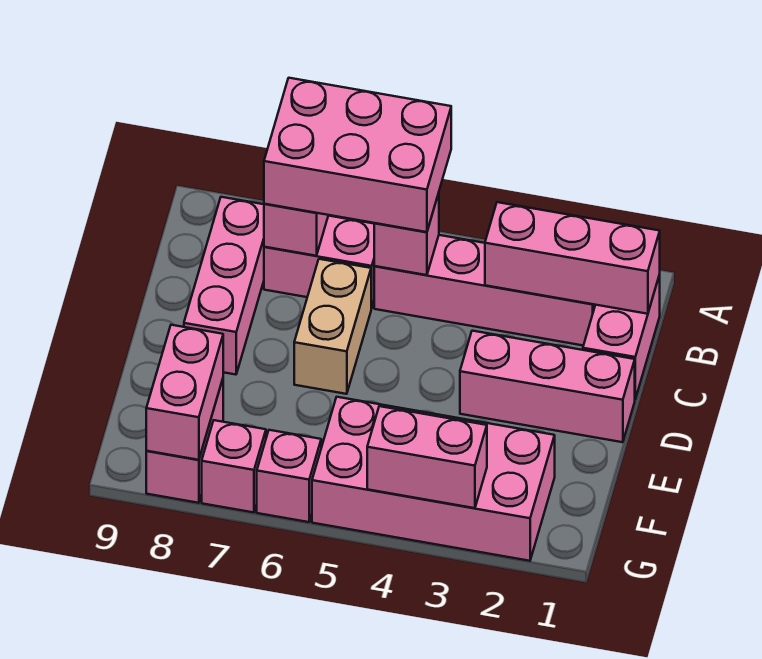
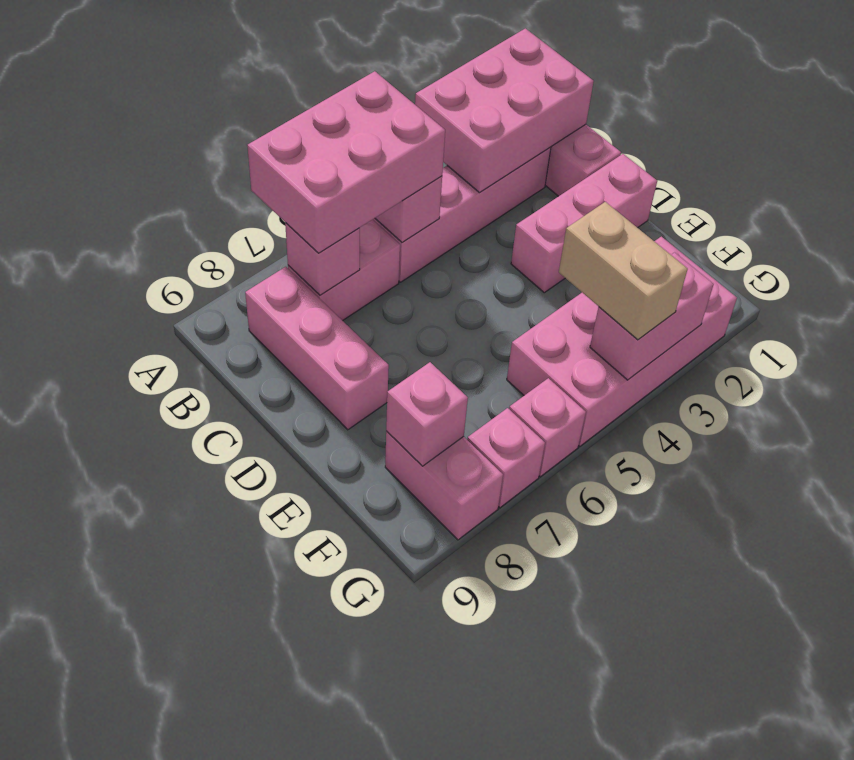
pink 1x3 brick [485,202,660,314] -> pink 2x3 brick [415,28,594,193]
tan 1x2 brick [294,259,371,394] -> tan 1x2 brick moved to [559,202,688,340]
pink 1x2 brick [146,325,223,460] -> pink 1x1 brick [386,362,468,466]

